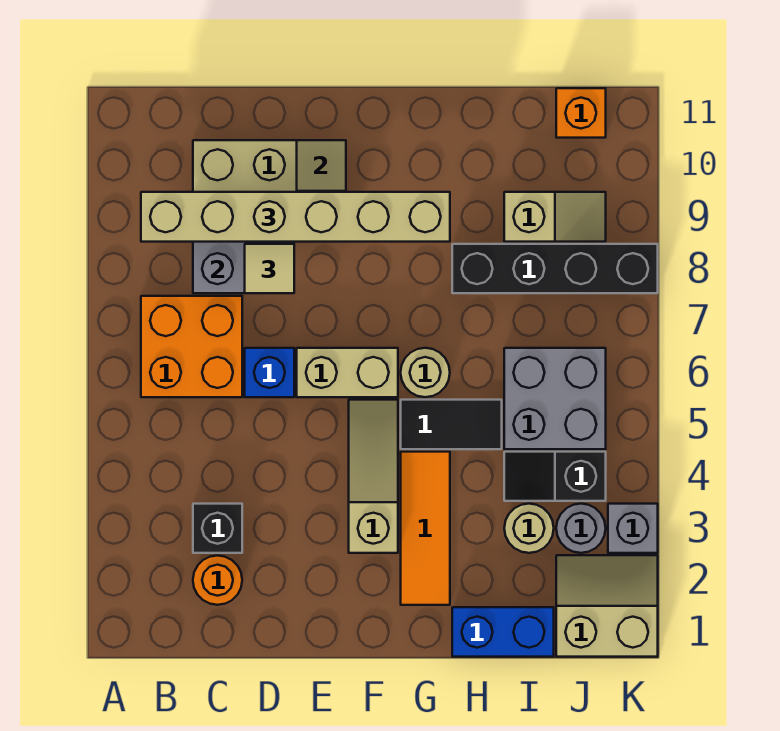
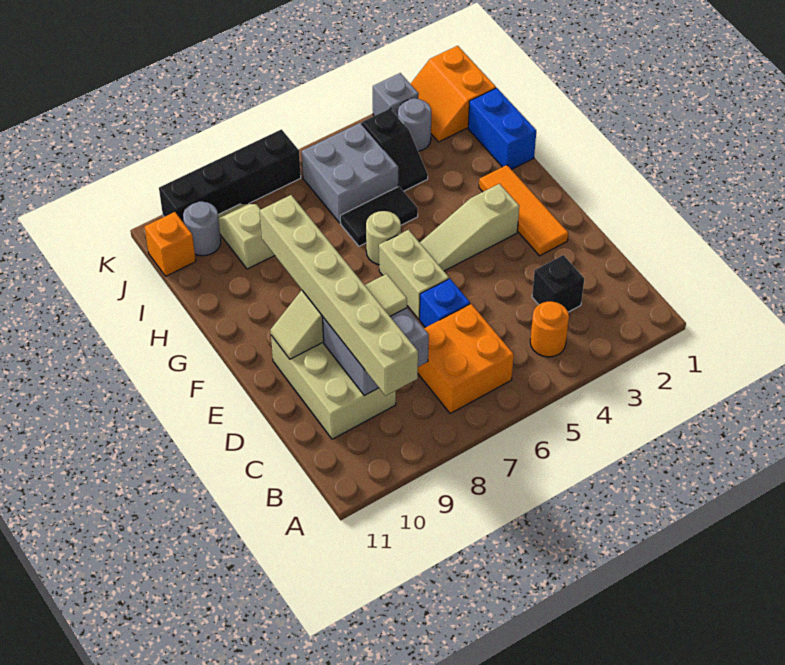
orange 1x1 round brick [193,556,242,605] -> orange 1x1 round brick moved to [530,301,569,357]
orange 1x3 tile [401,452,450,605] -> orange 1x3 tile turned to [479,165,568,256]
black 1x2 tile [401,400,502,449] -> black 1x2 tile turned to [340,187,418,246]
black 1x4 brick [452,244,658,293] -> black 1x4 brick turned to [159,129,301,223]
tan 1x1 round brick [504,504,554,553] -> none
tan 2x2 slope [556,555,658,657] -> orange 2x2 slope [411,46,496,142]
none -> grey 1x1 round brick [183,202,221,256]

